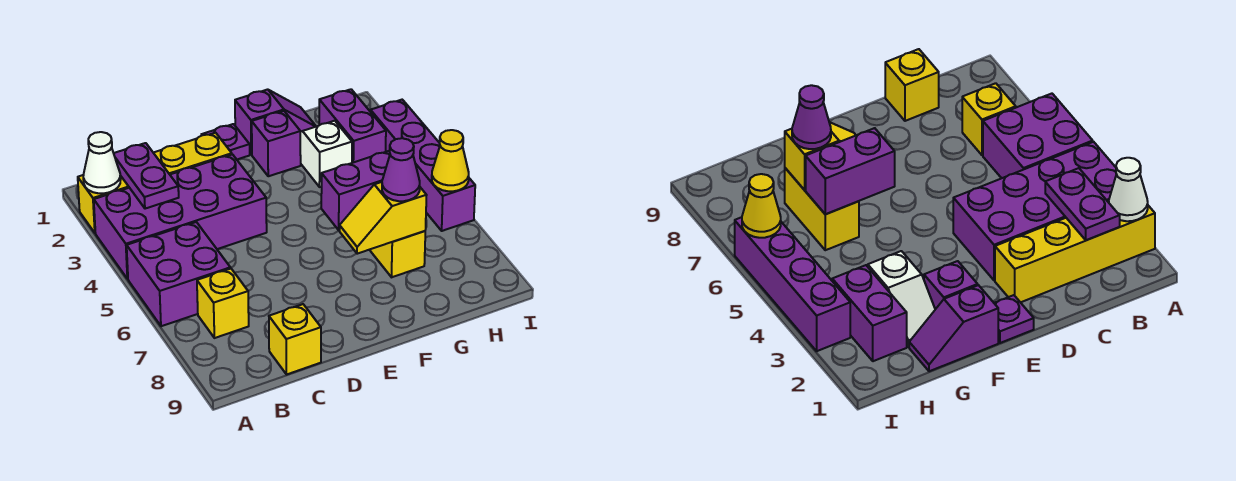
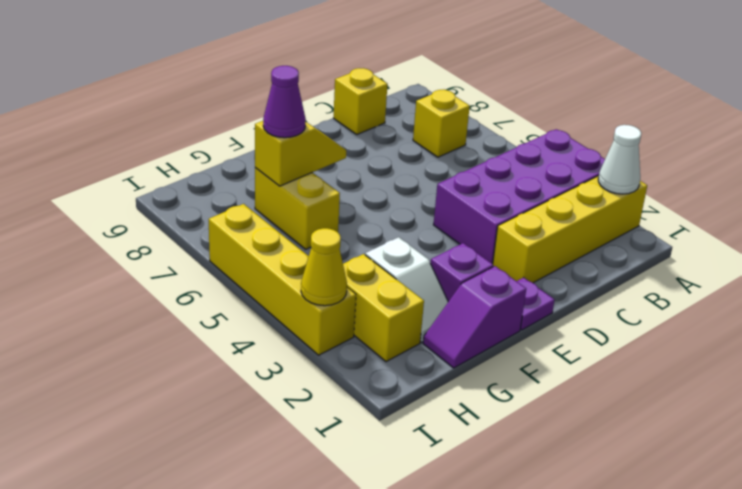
purple 2x2 brick [127,222,230,326] -> none
purple 1x2 plate [114,143,179,209] -> none
purple 1x2 brick [321,151,390,230] -> none
purple 1x2 brick [319,89,386,163] -> yellow 1x2 brick [343,254,424,362]
purple 1x4 brick [371,100,475,231] -> yellow 1x4 brick [209,204,356,355]
yellow 1x1 cone [432,130,469,191] -> yellow 1x1 cone moved to [301,228,347,306]

